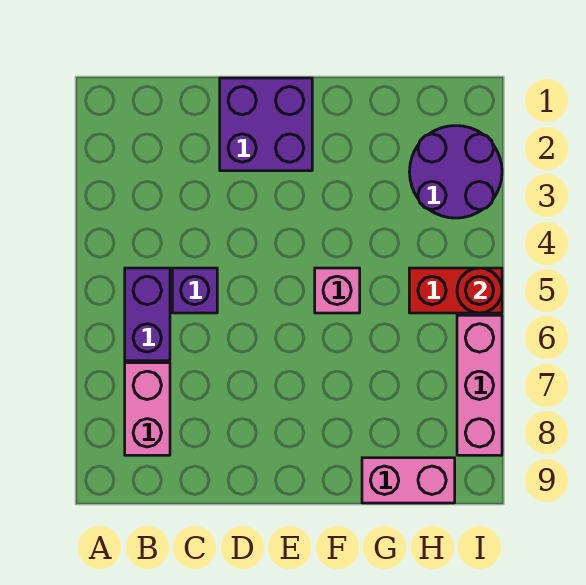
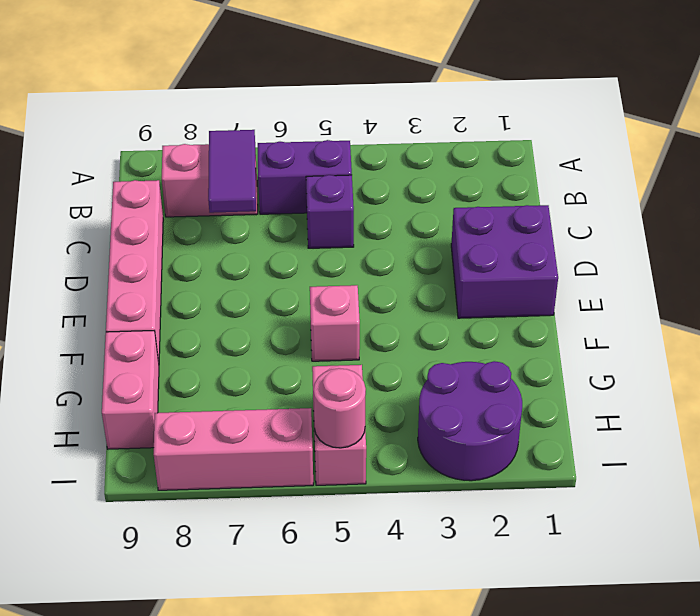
none -> purple 1x2 tile [208,130,256,213]
none -> pink 1x4 brick [106,180,163,363]
red 1x2 brick [409,268,502,313] -> pink 1x2 brick [312,365,366,485]
red 1x1 round brick [457,268,502,313] -> pink 1x1 round brick [314,368,366,448]

